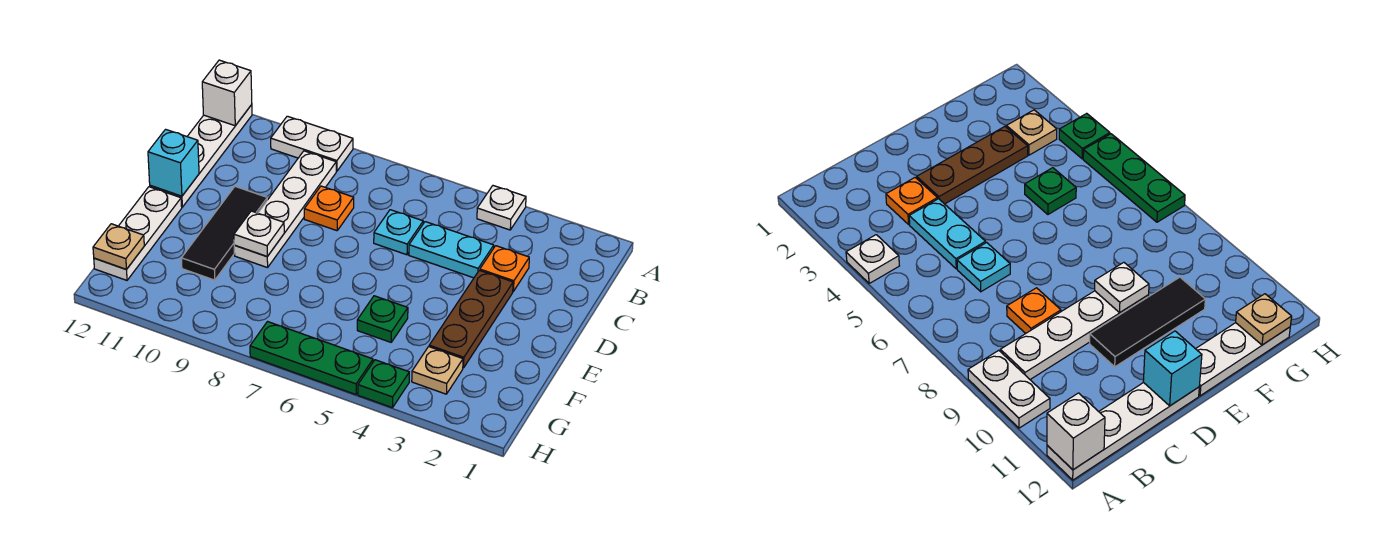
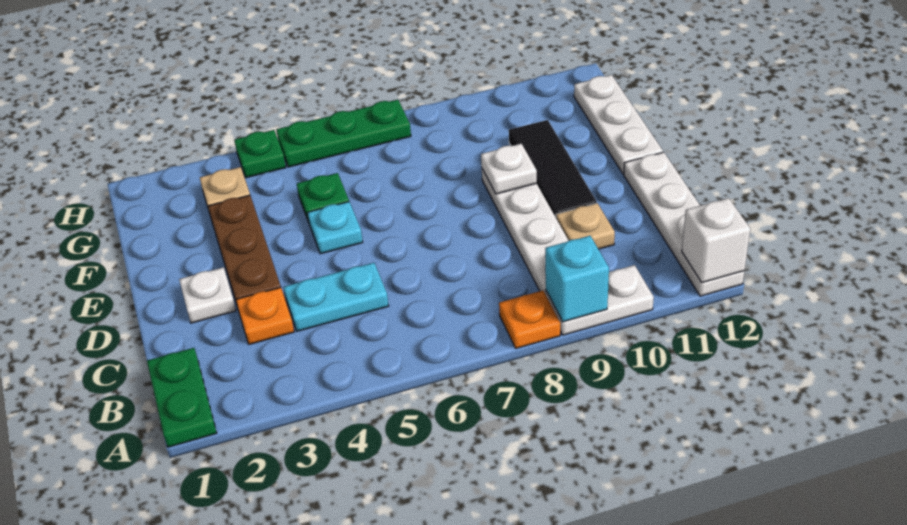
none -> green 1x2 plate [147,348,217,447]
white 1x1 plate [477,186,526,230] -> white 1x1 plate moved to [179,267,236,323]
cyan 1x1 plate [374,210,423,255] -> cyan 1x1 plate moved to [307,202,363,254]
orange 1x1 plate [304,186,354,231] -> orange 1x1 plate moved to [499,291,560,348]
cyan 1x1 brick [148,129,199,196] -> cyan 1x1 brick moved to [545,236,609,322]
tan 1x1 plate [93,224,144,270] -> tan 1x1 plate moved to [556,203,615,249]

